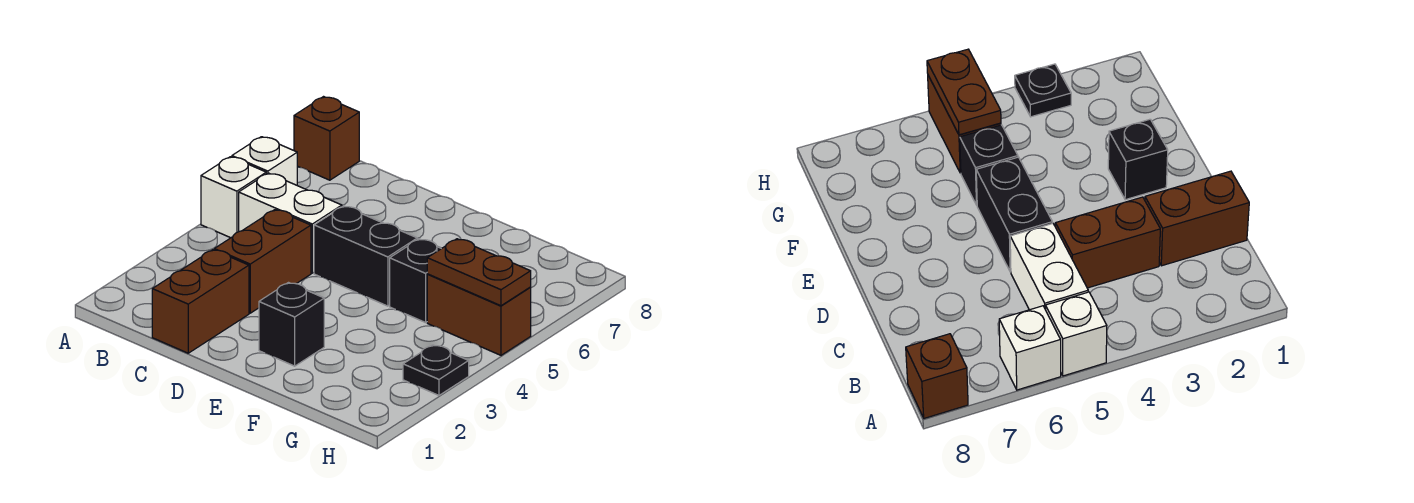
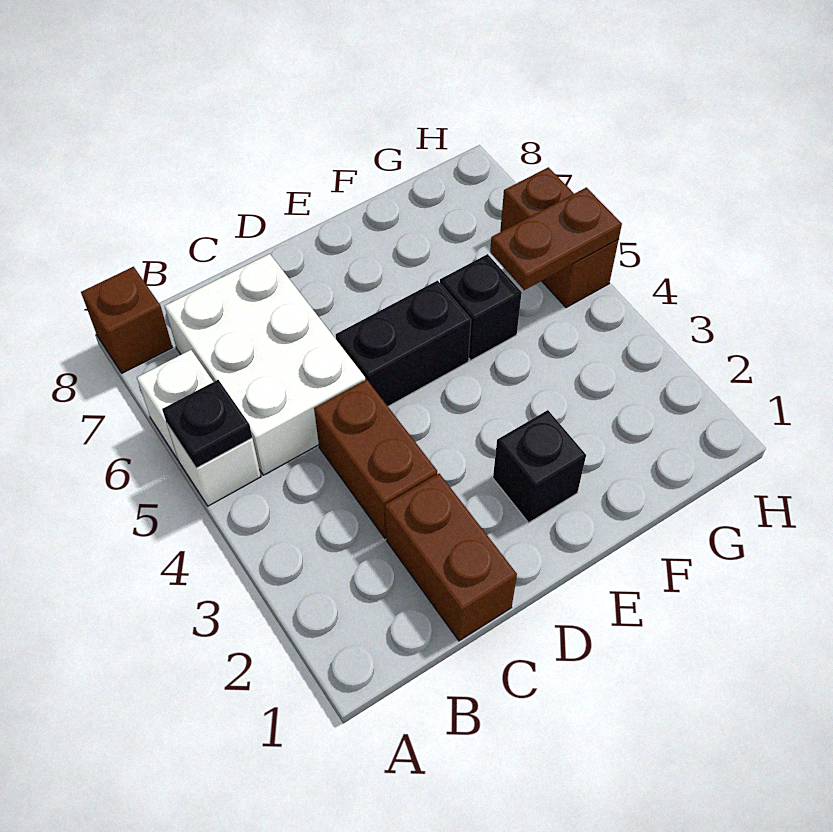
white 1x2 brick [239,173,342,273] -> white 2x3 brick [165,254,365,475]
brown 1x2 brick [427,274,531,355] -> brown 1x2 brick turned to [500,167,618,308]
black 1x1 plate [403,345,469,395] -> black 1x1 plate moved to [162,380,252,468]

